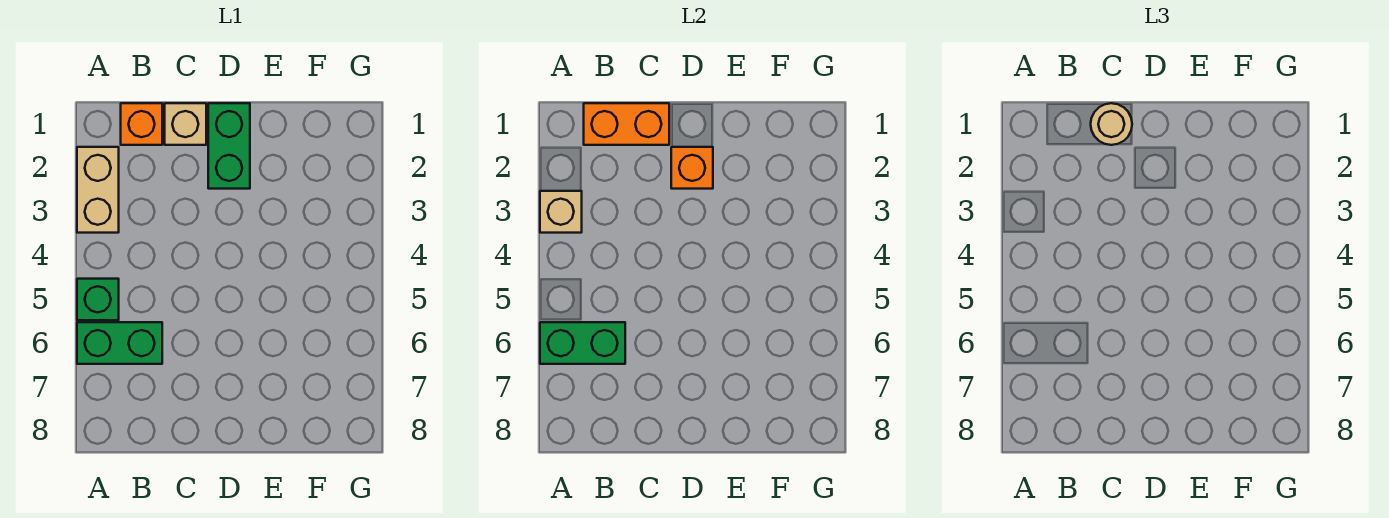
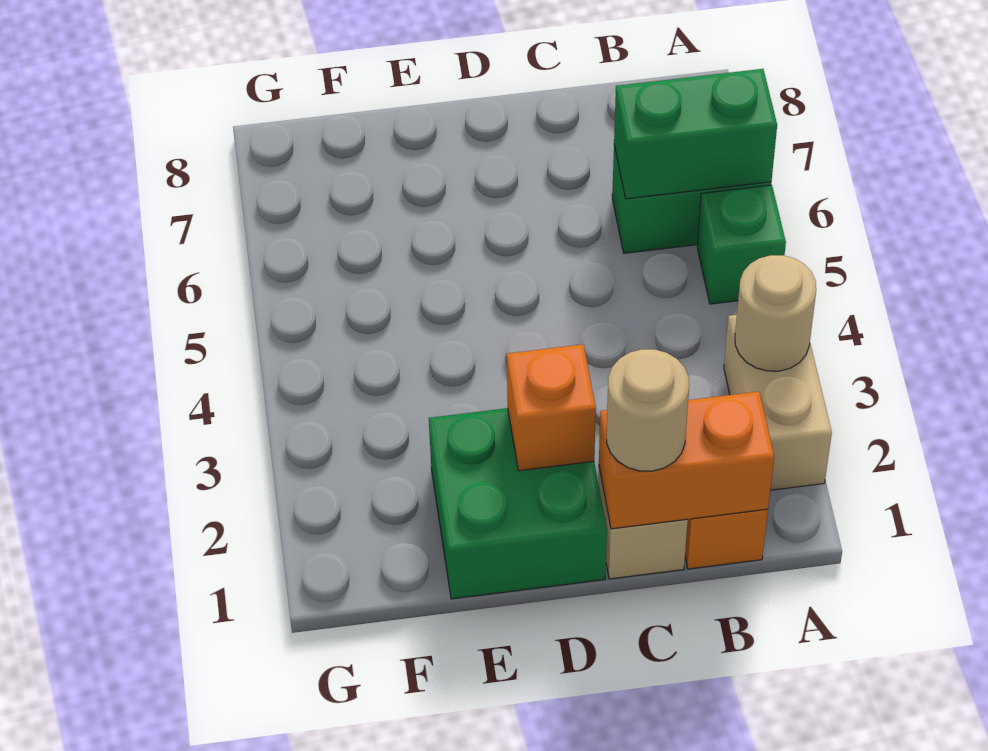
tan 1x1 brick [540,191,582,233] -> tan 1x1 round brick [735,255,816,371]
green 1x2 brick [208,103,250,189] -> green 2x2 brick [429,408,607,599]

